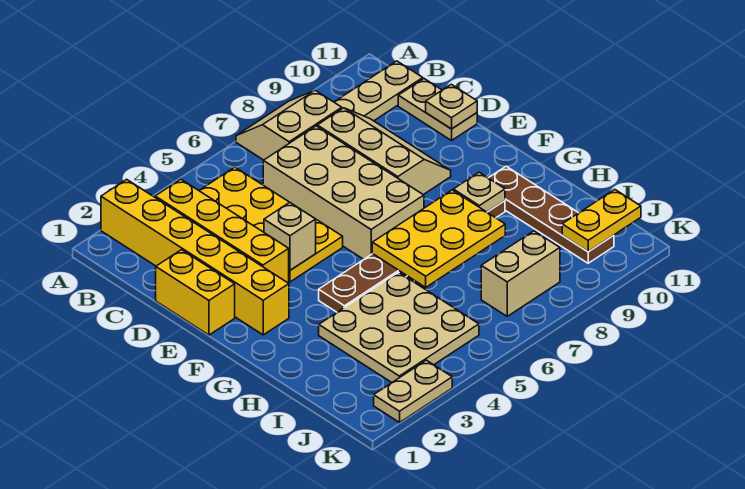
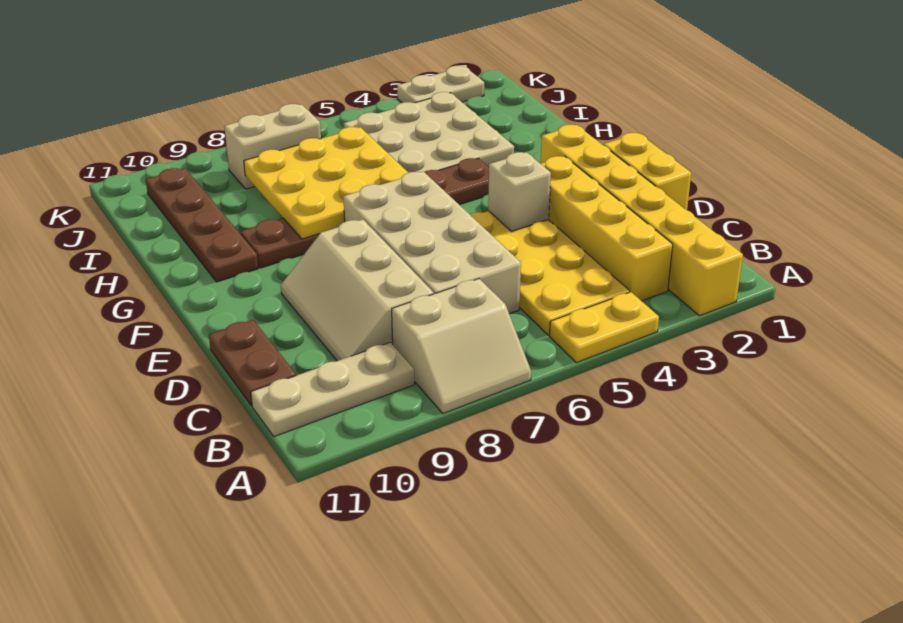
tan 1x2 plate [398,79,477,140] -> brown 1x2 plate [209,320,296,406]
tan 1x1 plate [426,84,477,129] -> none
yellow 2x3 plate [372,190,505,287] -> yellow 3x3 plate [244,127,408,239]
tan 1x1 plate [453,172,505,212] -> none
yellow 1x2 plate [562,190,641,252] -> yellow 1x2 plate moved to [550,292,659,363]

